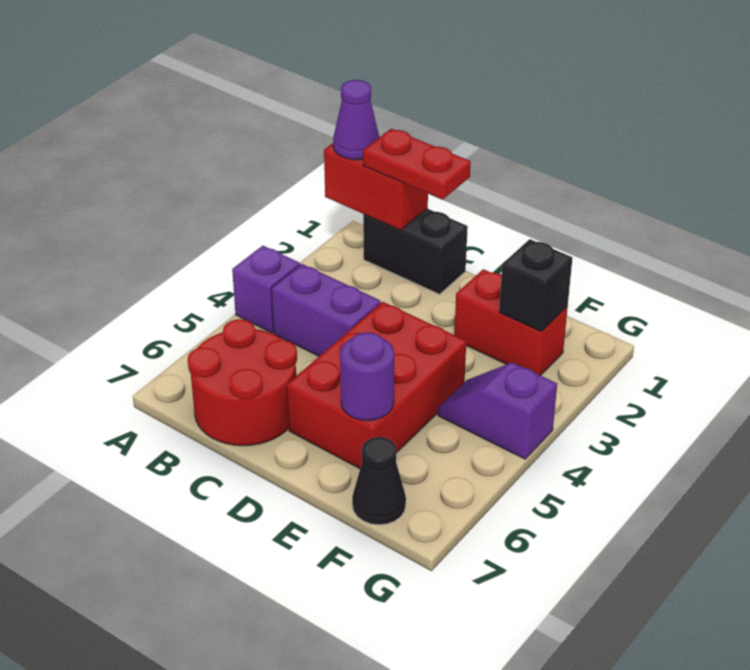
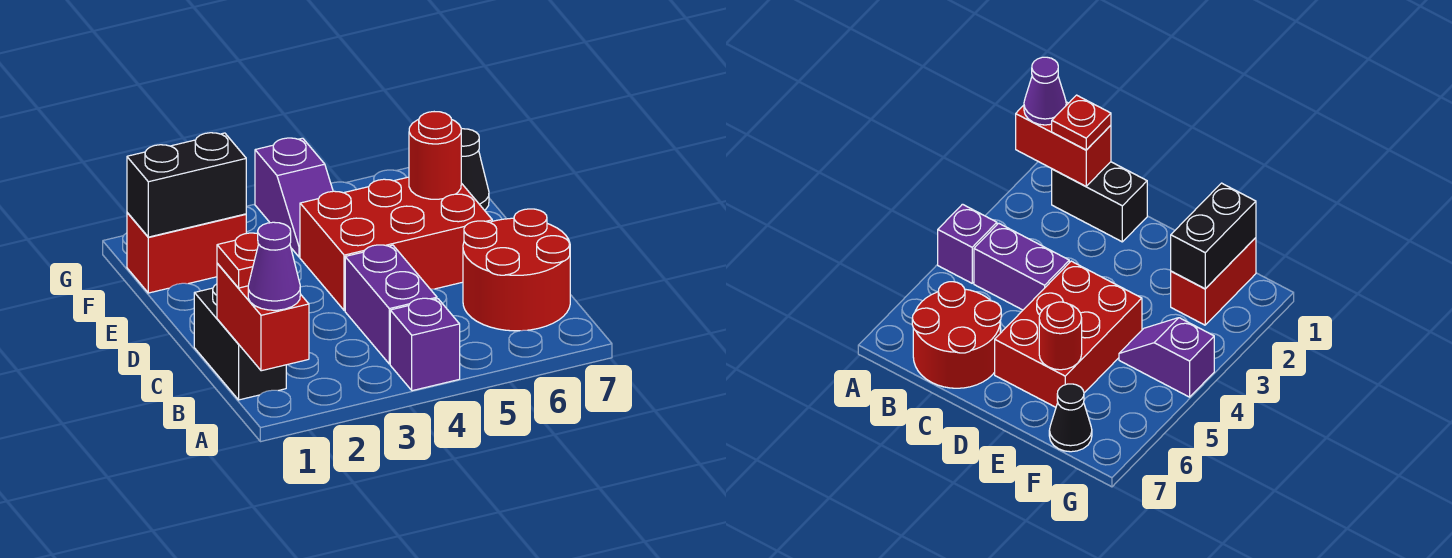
red 1x2 plate [363,129,471,199] -> red 1x1 plate [217,233,258,288]
red 1x2 brick [454,269,568,376] -> red 1x2 brick turned to [127,213,246,293]
purple 1x1 round brick [340,332,394,421] -> red 1x1 round brick [409,112,461,199]
black 1x1 brick [499,239,572,331] -> black 1x2 brick [127,133,246,237]

